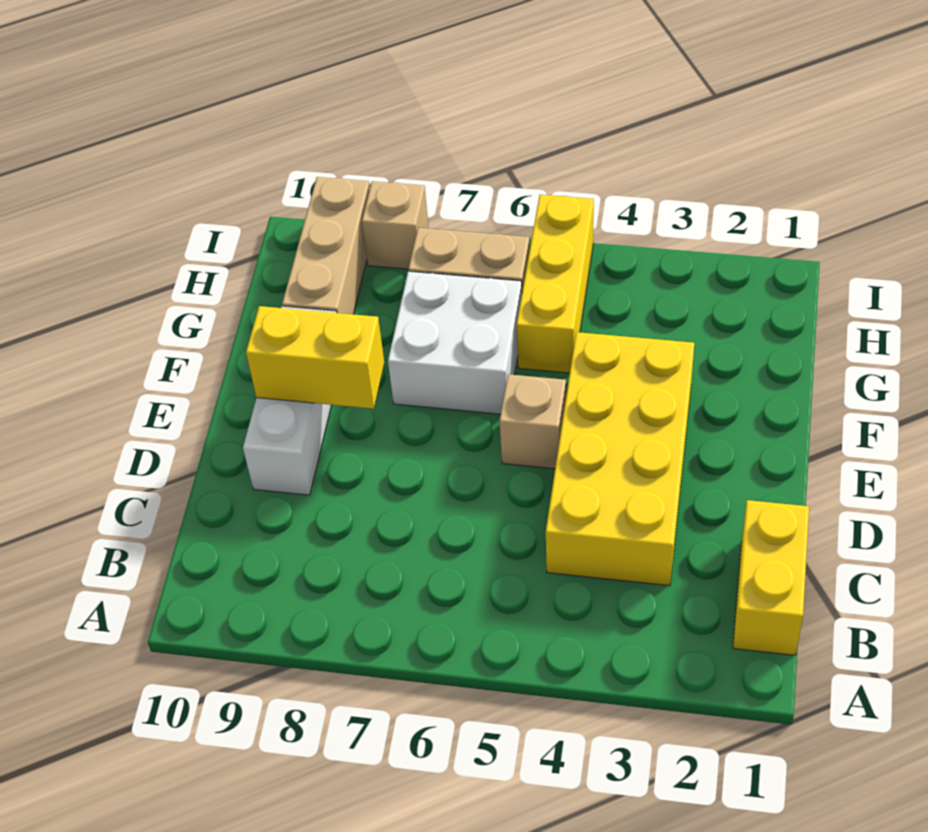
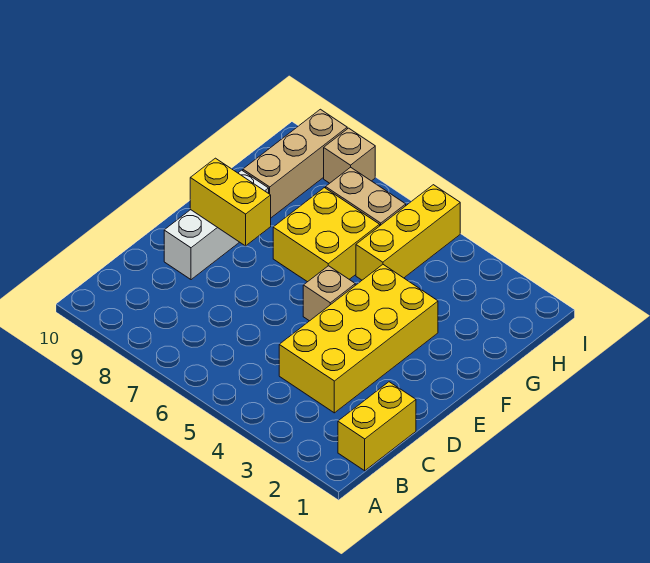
white 2x2 brick [388,271,522,414] -> yellow 2x2 brick [273,188,380,282]

